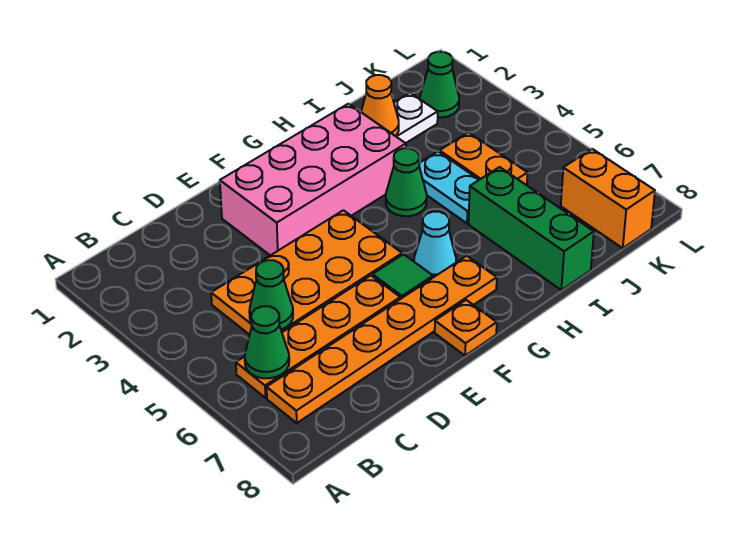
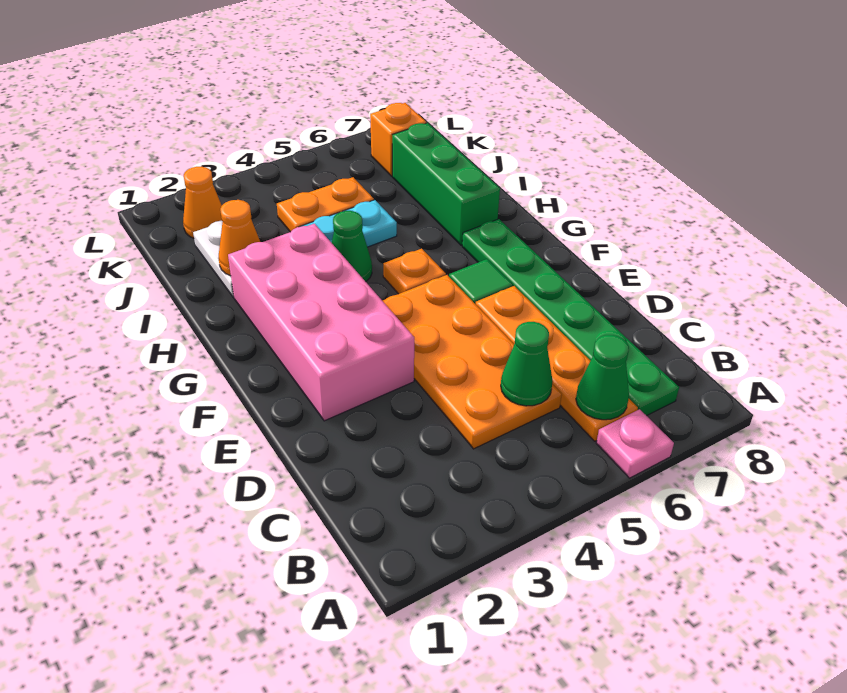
none -> pink 1x1 plate [596,409,674,478]
orange 1x6 plate [267,256,497,423] -> green 1x6 plate [462,219,679,416]
orange 1x1 plate [435,300,497,356] -> orange 1x1 plate moved to [383,248,446,294]
cyan 1x1 cone [414,212,456,277] -> none
green 1x3 brick [469,167,594,290] -> green 1x3 brick turned to [392,123,500,245]
green 1x1 cone [420,52,459,117] -> orange 1x1 cone [183,167,222,238]
orange 1x2 brick [561,149,655,248] -> orange 1x1 brick [370,103,426,176]

